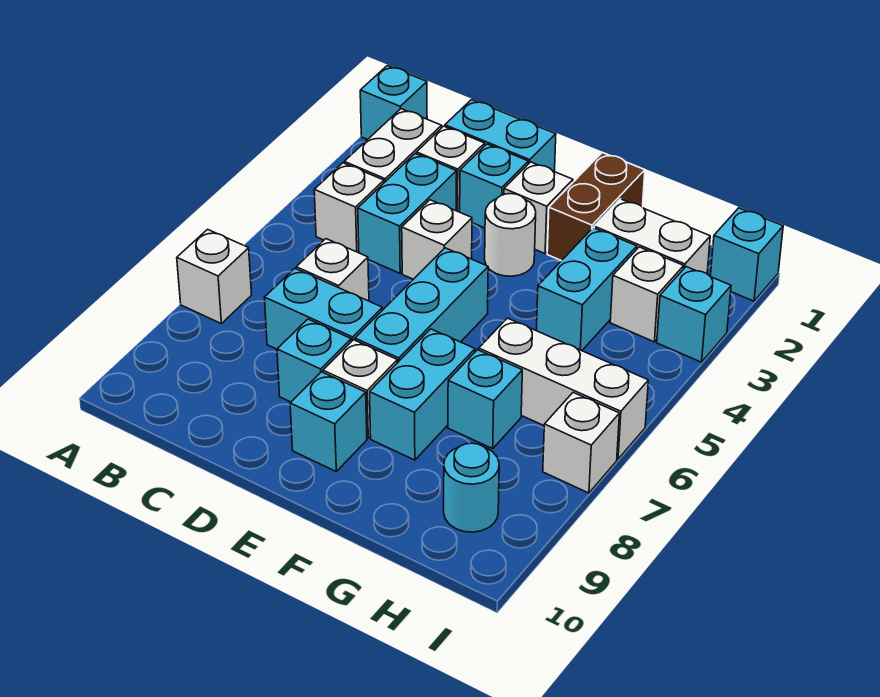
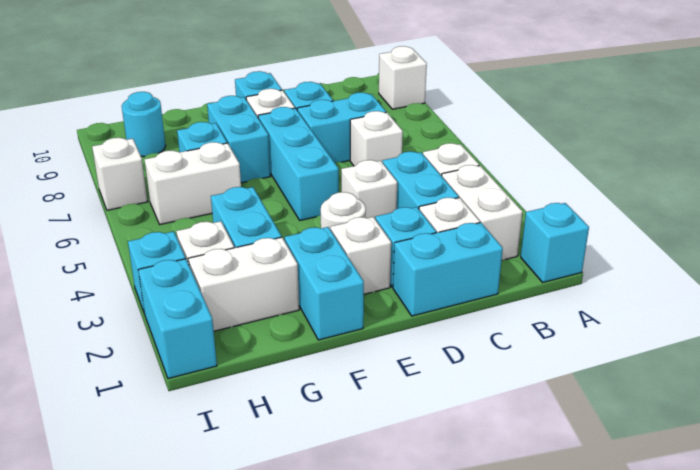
white 1x1 brick [177,229,252,323] -> white 1x1 brick moved to [379,46,427,109]
brown 1x2 brick [547,153,645,261] -> cyan 1x2 brick [285,227,364,340]
white 1x3 brick [479,318,648,459] -> white 1x2 brick [144,142,241,224]
cyan 1x1 brick [710,208,783,301] -> cyan 1x2 brick [138,259,217,379]

